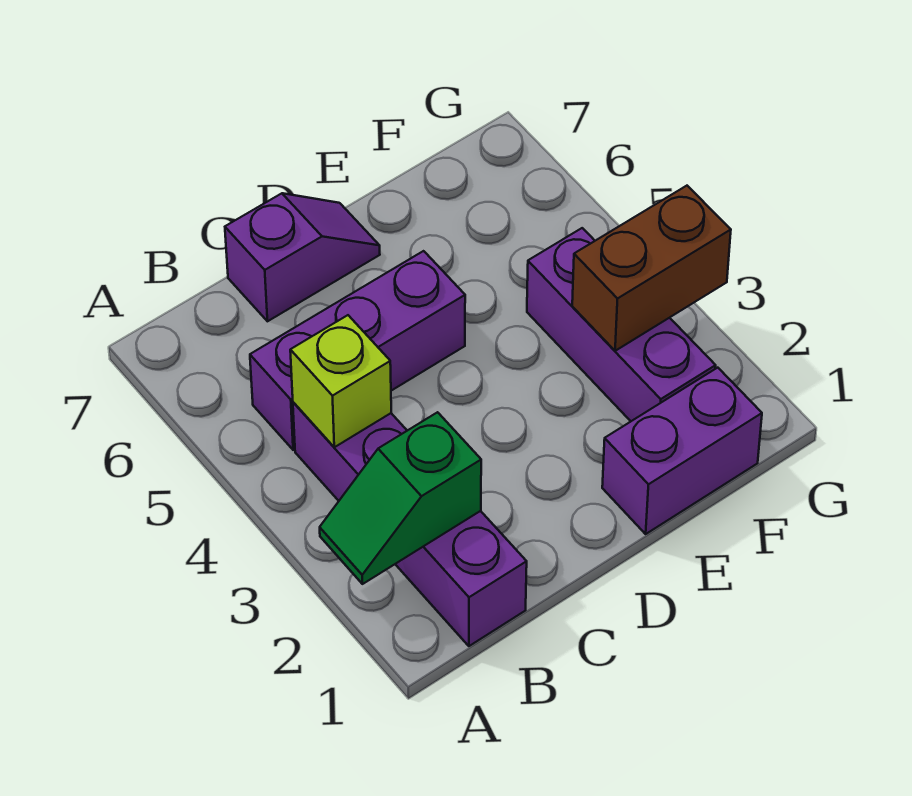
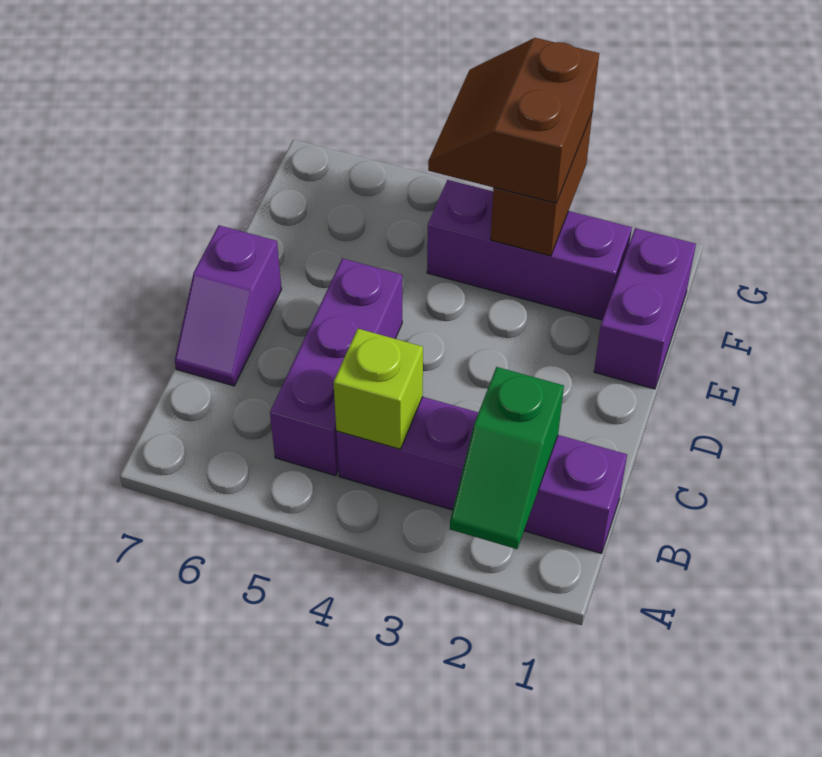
purple 1x2 slope [225,193,380,321] -> purple 1x2 slope turned to [175,225,282,386]
none -> brown 2x2 slope [428,38,599,203]

